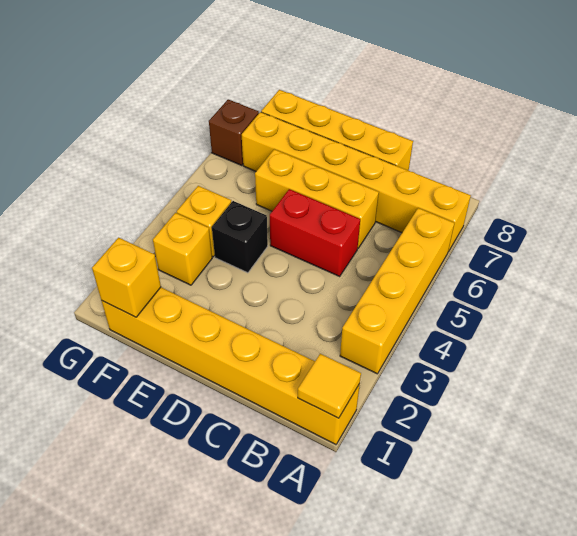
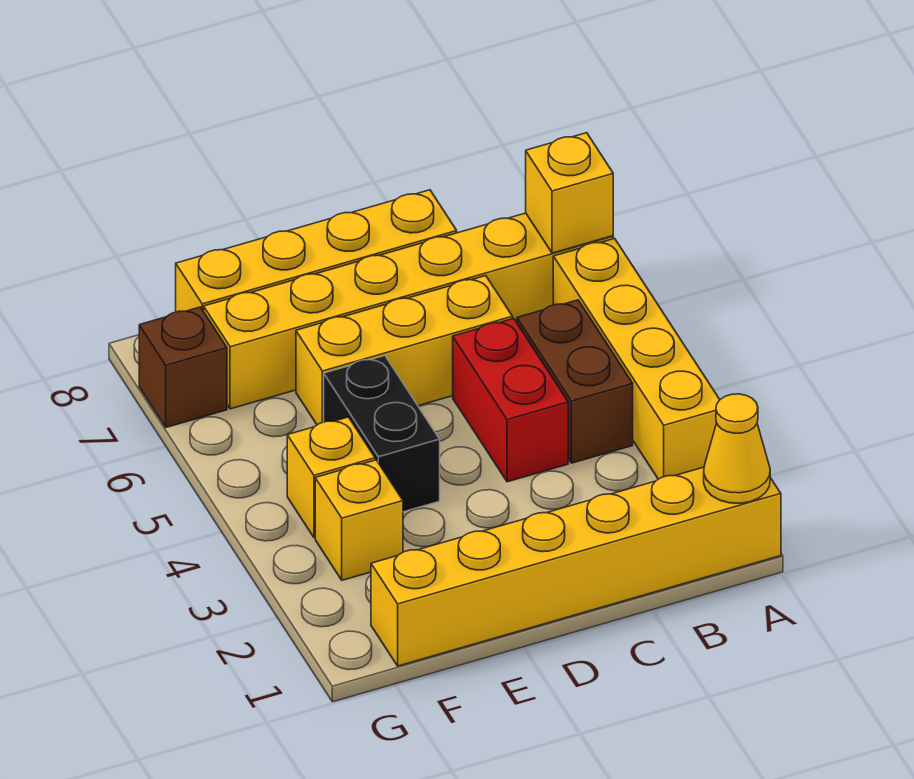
yellow 1x1 tile [298,354,361,418] -> yellow 1x1 cone [704,394,770,503]
none -> brown 1x2 brick [517,300,633,463]
red 1x2 brick [270,189,360,276] -> red 1x2 brick turned to [453,318,568,482]
black 1x1 brick [212,201,268,273] -> black 1x2 brick [324,356,440,512]
yellow 1x1 brick [92,238,161,317] -> yellow 1x1 brick moved to [526,133,613,253]

